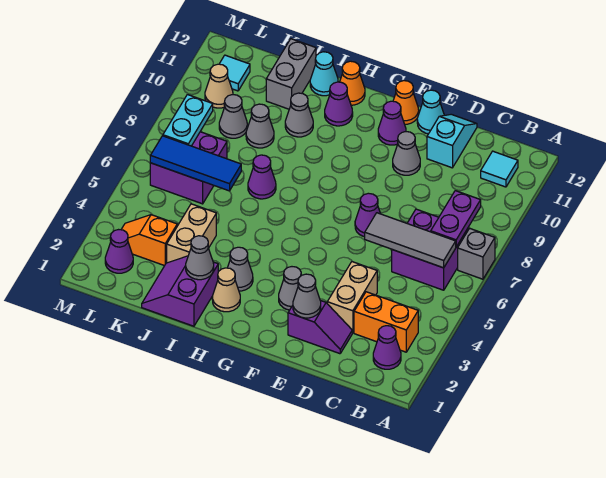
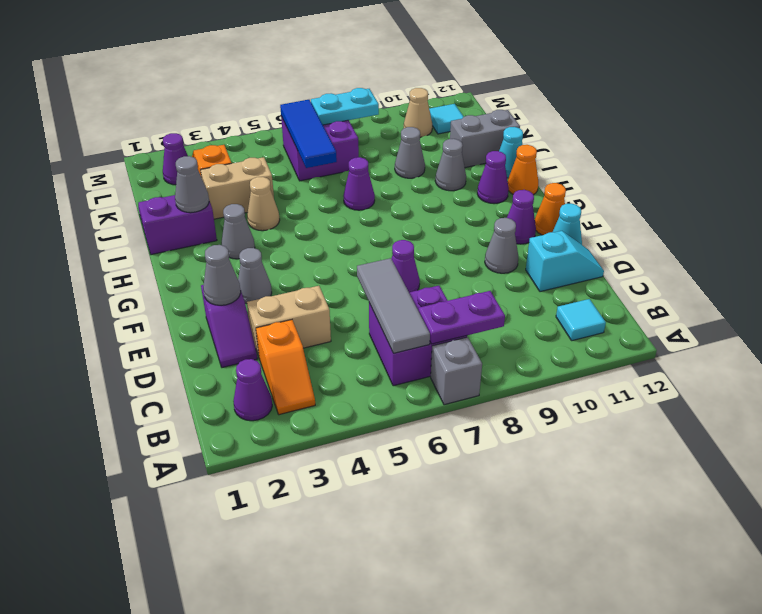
orange 1x2 brick [354,292,418,352] -> orange 1x2 slope [256,320,315,415]
tan 1x1 cone [212,268,240,312] -> tan 1x1 cone moved to [247,177,280,231]
grey 1x1 cone [219,95,247,138] -> none

